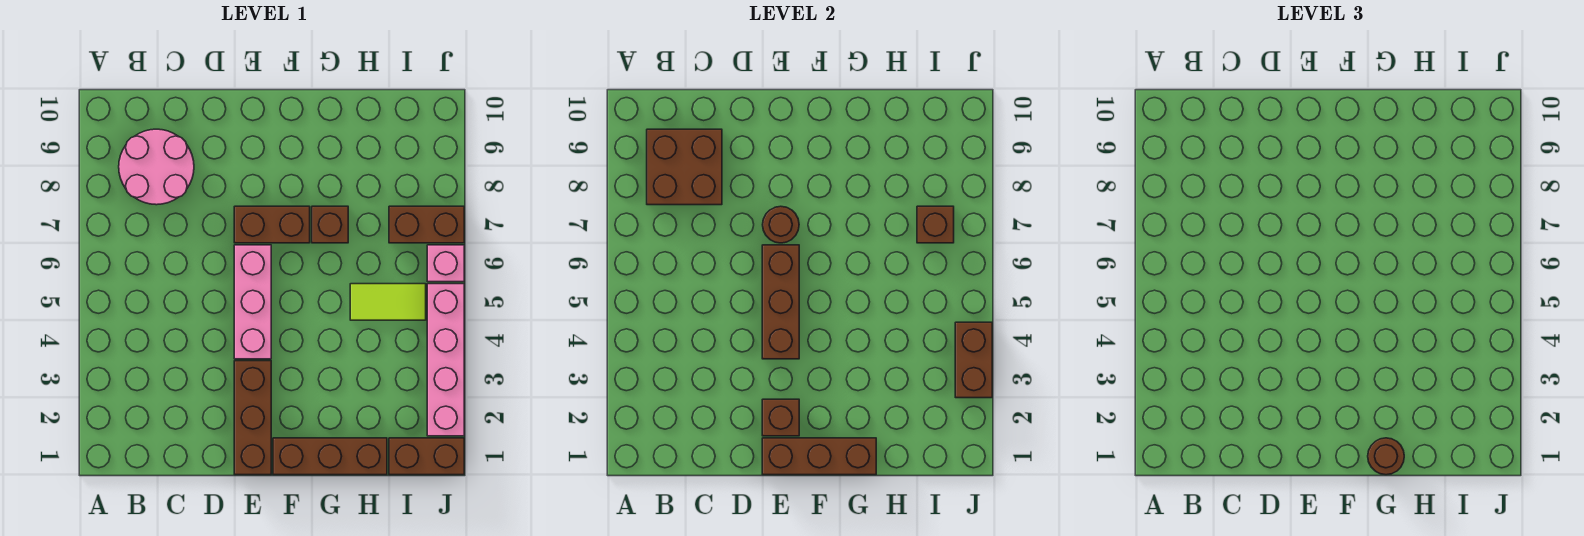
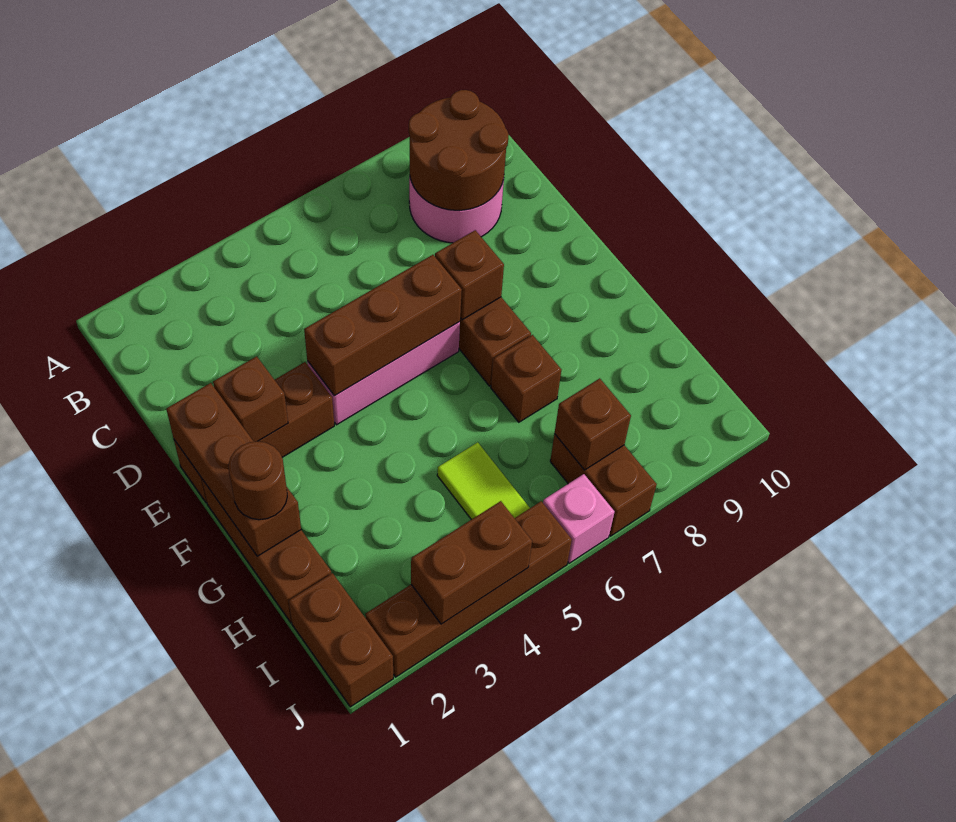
brown 2x2 brick [647,129,722,205] -> brown 2x2 round brick [409,90,509,210]
brown 1x1 round brick [763,206,799,243] -> brown 1x1 brick [435,230,504,320]
pink 1x4 brick [427,284,464,436] -> brown 1x4 brick [365,501,572,677]

